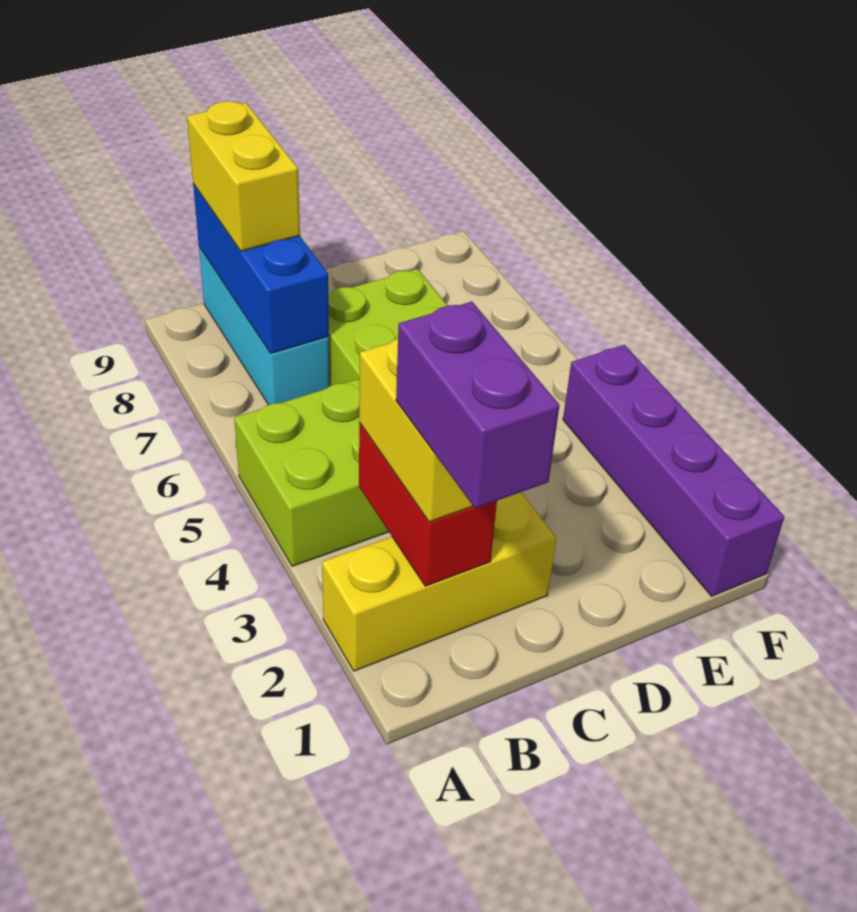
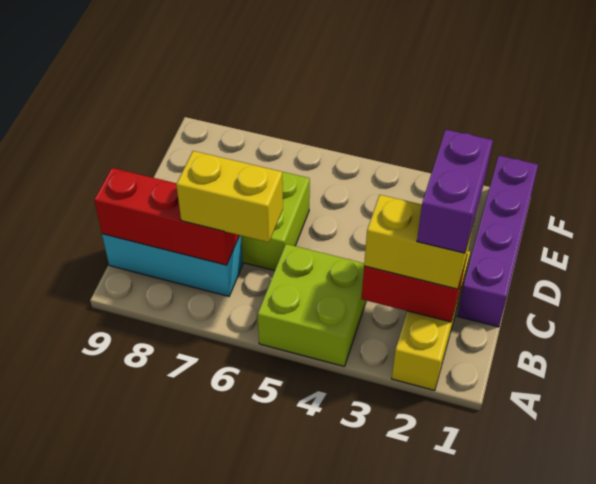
purple 1x2 brick [396,302,559,508] -> purple 1x2 brick turned to [417,129,493,253]
blue 1x3 brick [193,184,329,354] -> red 1x3 brick [94,168,240,265]
yellow 1x2 brick [187,101,300,251] -> yellow 1x2 brick moved to [176,151,283,242]
purple 1x4 brick [563,345,784,596] -> purple 1x4 brick turned to [457,156,538,327]

